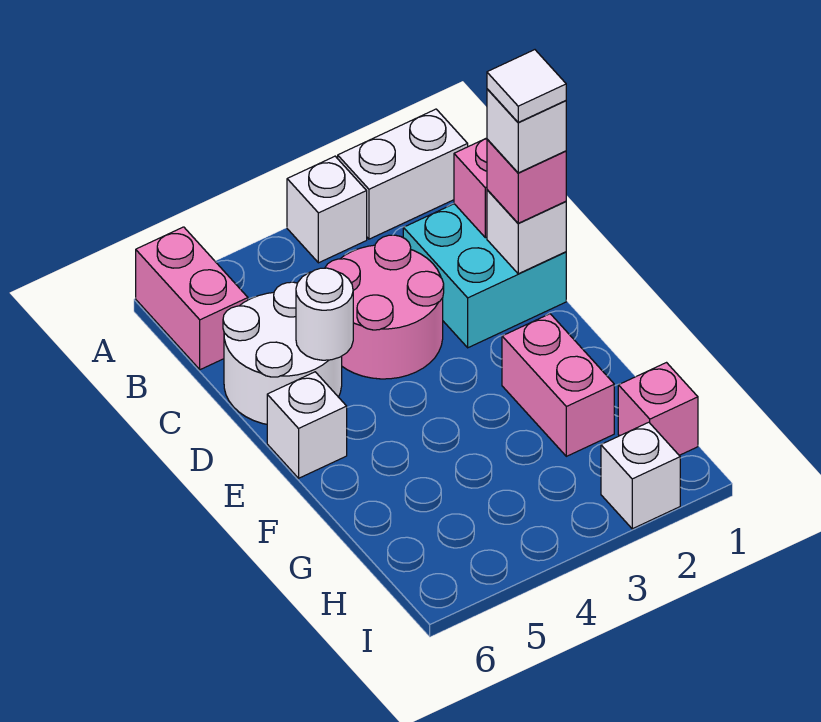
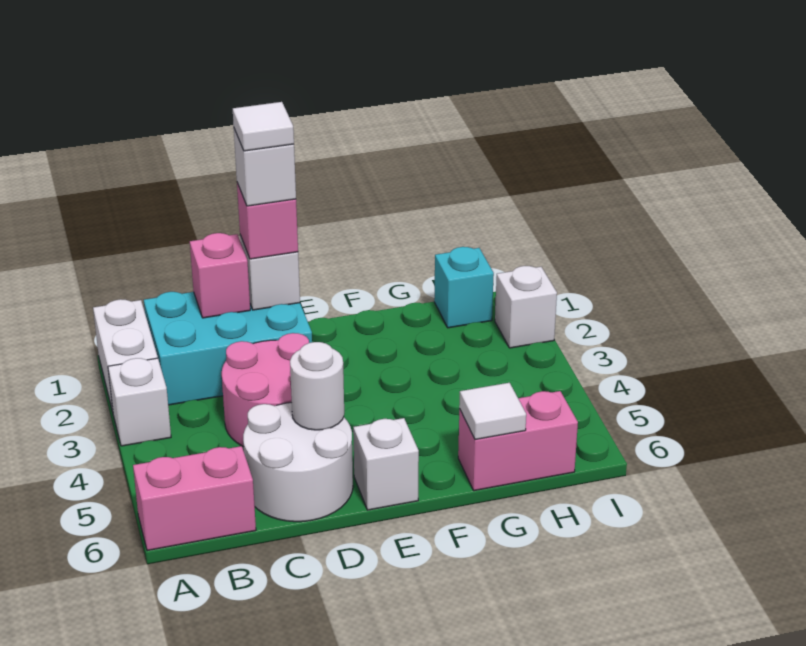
cyan 2x2 brick [403,204,566,348] -> cyan 2x3 brick [144,292,312,405]
pink 1x2 brick [502,314,614,456] -> pink 1x2 brick moved to [458,391,578,491]
none -> white 1x1 tile [459,383,526,440]
pink 1x1 brick [618,363,698,455] -> cyan 1x1 brick [434,247,494,328]

